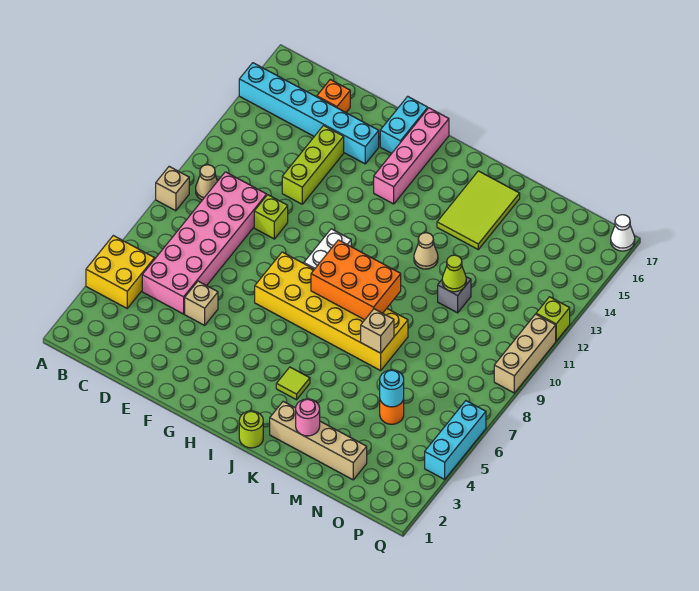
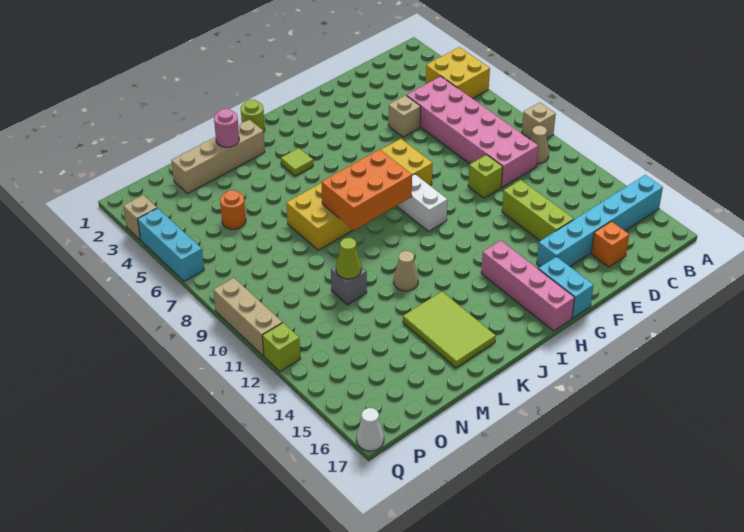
tan 1x1 brick [361,309,394,353] -> tan 1x1 brick moved to [123,195,157,240]
cyan 1x1 round brick [380,370,404,407] -> none

